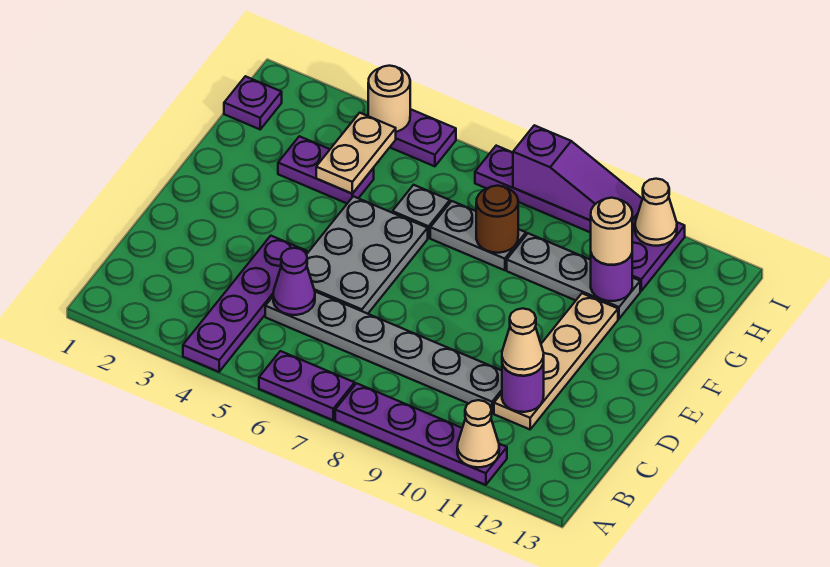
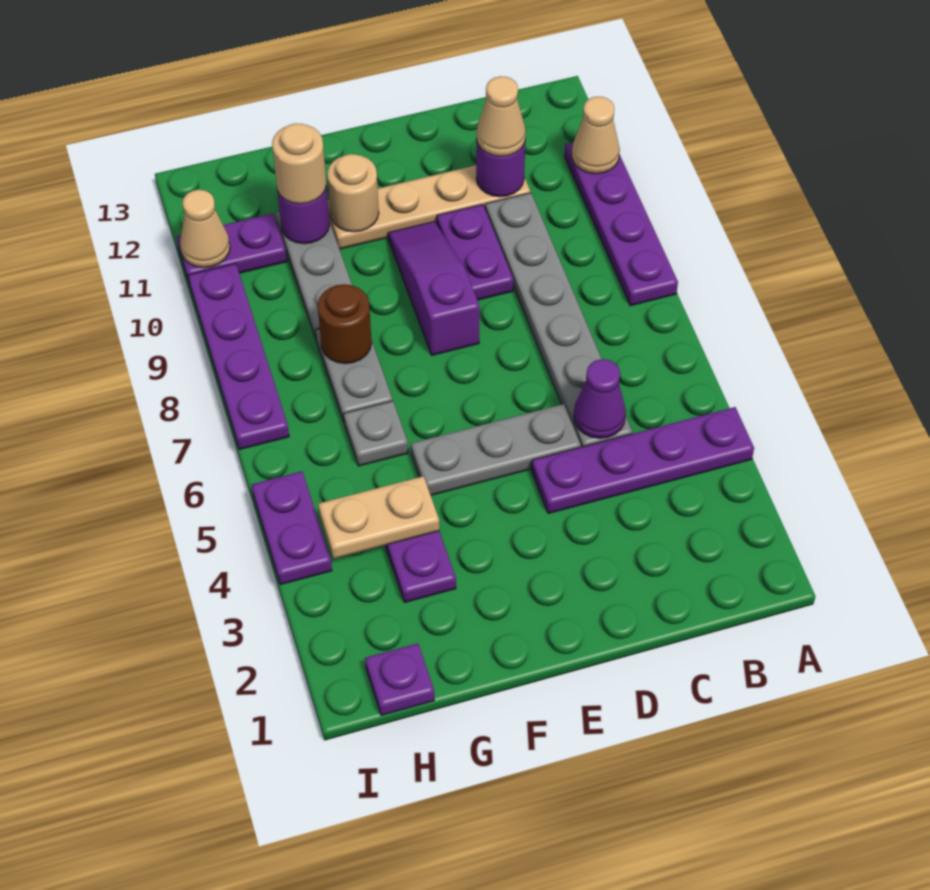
purple 1x2 plate [259,351,355,420] -> purple 1x2 plate moved to [437,204,513,300]
grey 2x3 plate [306,196,428,314] -> grey 1x3 plate [411,404,581,495]
tan 1x1 round brick [368,66,410,132] -> tan 1x1 round brick moved to [327,154,379,232]
purple 1x3 slope [513,125,642,226] -> purple 1x3 slope moved to [388,222,480,355]

